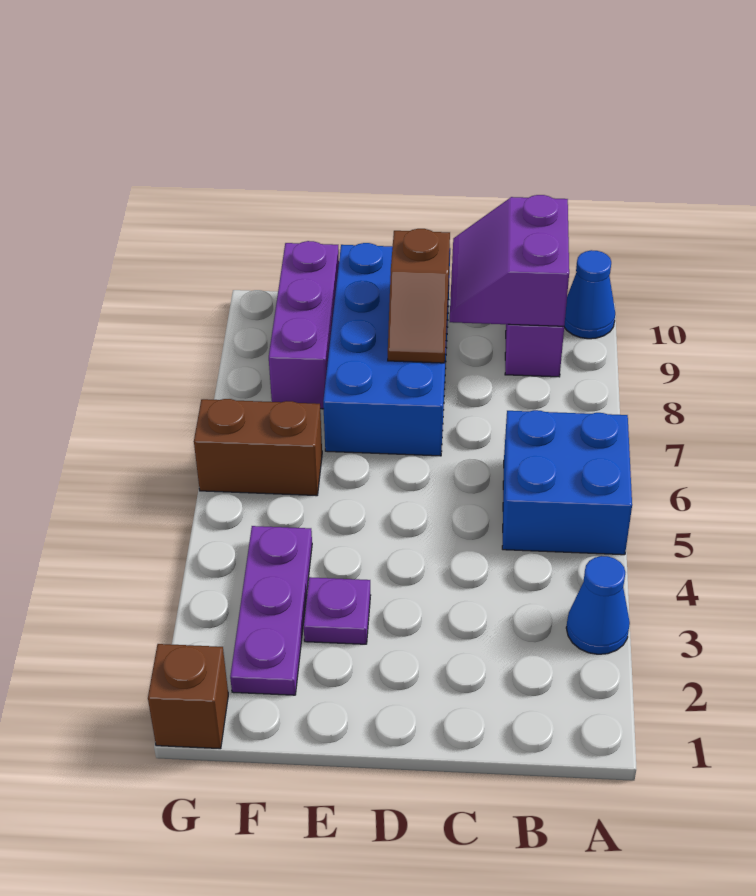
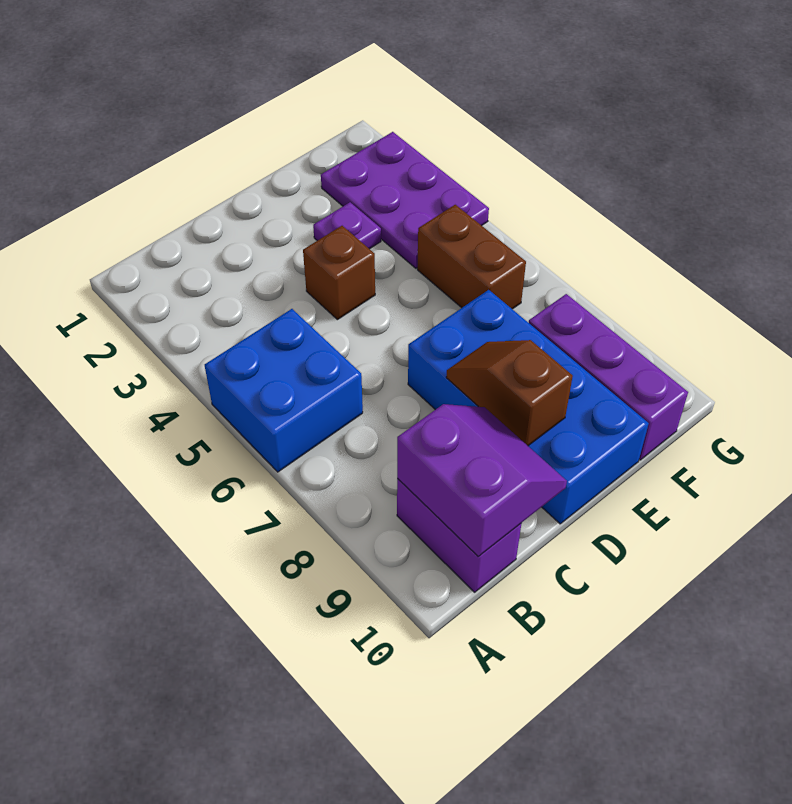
blue 1x1 cone [566,556,630,654] -> none
blue 1x1 cone [564,250,615,339] -> none
purple 1x3 plate [230,526,312,695] -> purple 2x3 plate [321,132,489,268]
brown 1x2 brick [194,399,322,496] -> brown 1x2 brick turned to [417,205,526,309]
brown 1x1 brick [148,644,228,749] -> brown 1x1 brick moved to [303,226,375,320]

